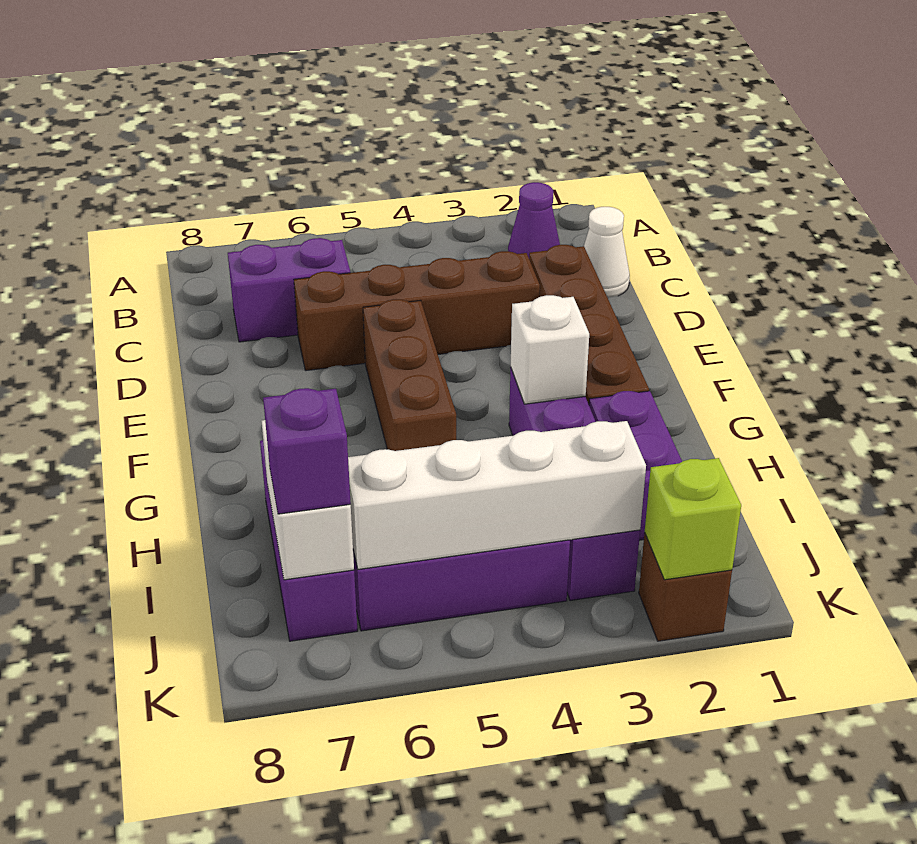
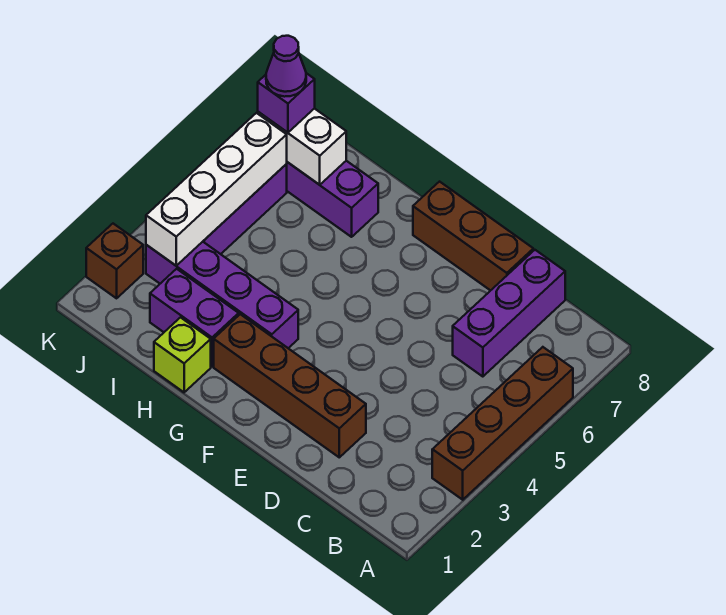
purple 1x1 cone [508,182,560,257] -> purple 1x1 cone moved to [266,36,306,97]
white 1x1 cone [584,207,630,297] -> none
purple 1x2 brick [228,238,350,342] -> purple 1x3 brick [453,250,565,377]
brown 1x4 brick [294,251,540,371] -> brown 1x4 brick moved to [432,347,573,500]
brown 1x3 brick [363,299,456,451] -> brown 1x3 brick moved to [413,182,533,291]
white 1x1 brick [511,295,589,404] -> none
lime 1x1 brick [645,458,741,580] -> lime 1x1 brick moved to [154,318,211,392]

